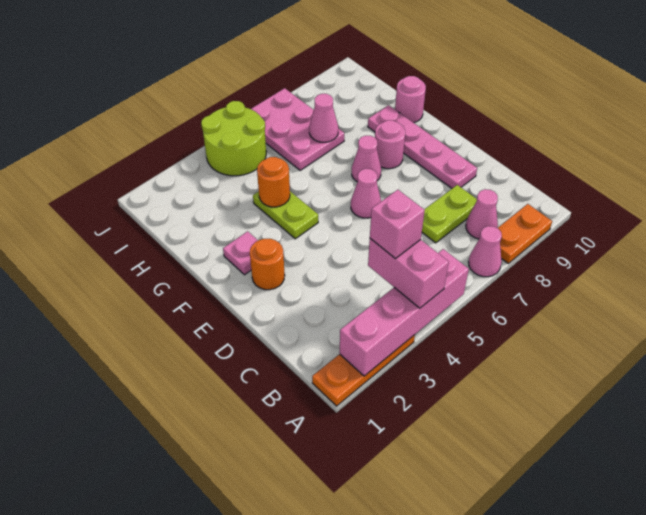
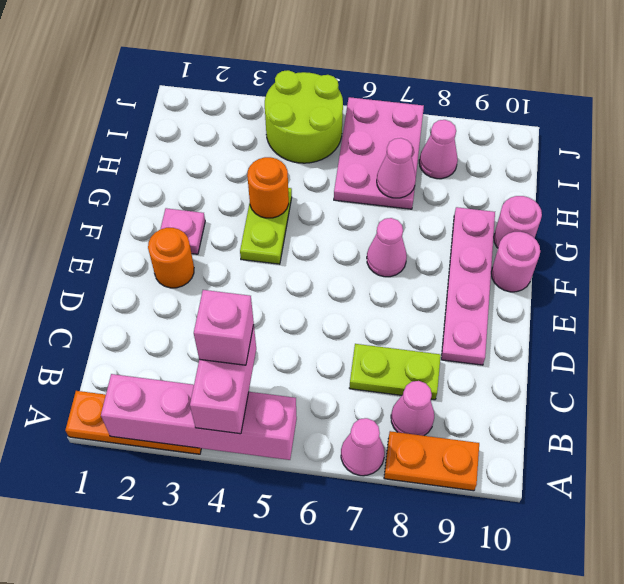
pink 1x1 cone [351,169,381,218] -> pink 1x1 cone moved to [419,120,458,179]
pink 1x1 round brick [375,120,405,169] -> pink 1x1 round brick moved to [491,232,540,292]

